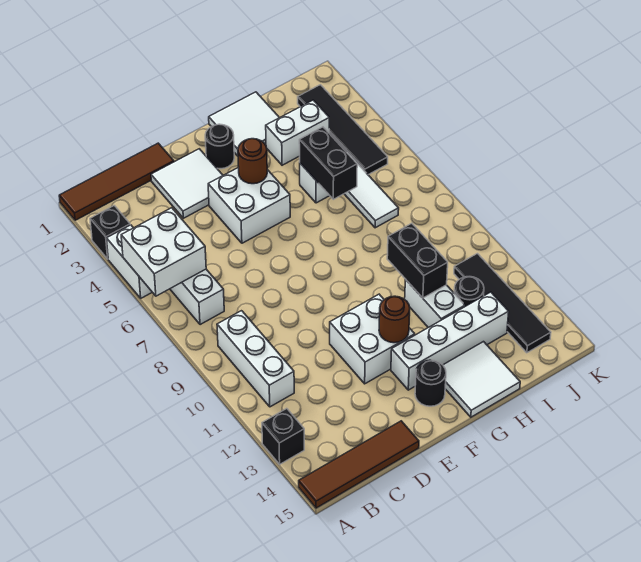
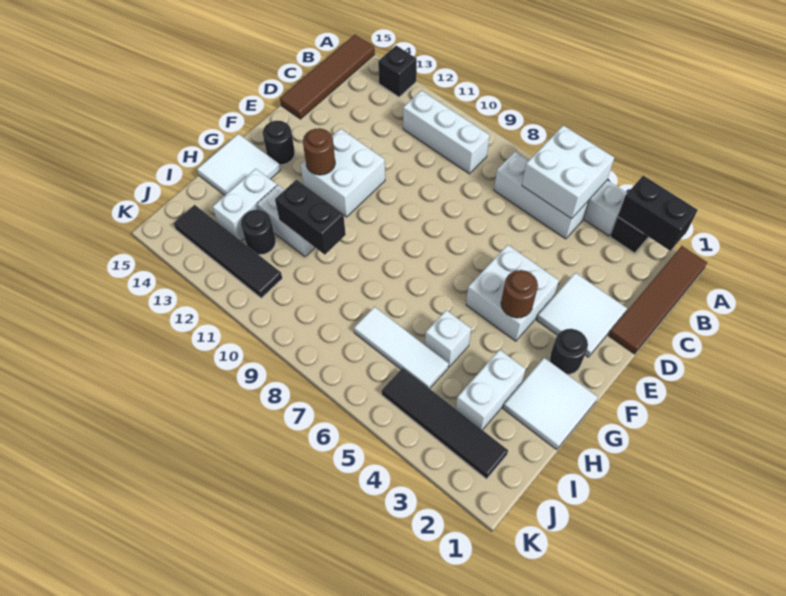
white 1x4 brick [391,292,509,390] -> white 1x2 brick [213,169,277,241]
black 1x2 brick [299,127,357,199] -> black 1x2 brick moved to [618,176,697,251]

